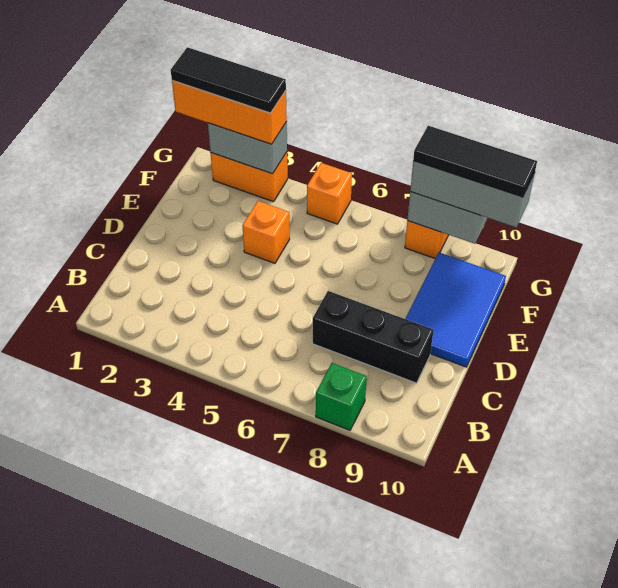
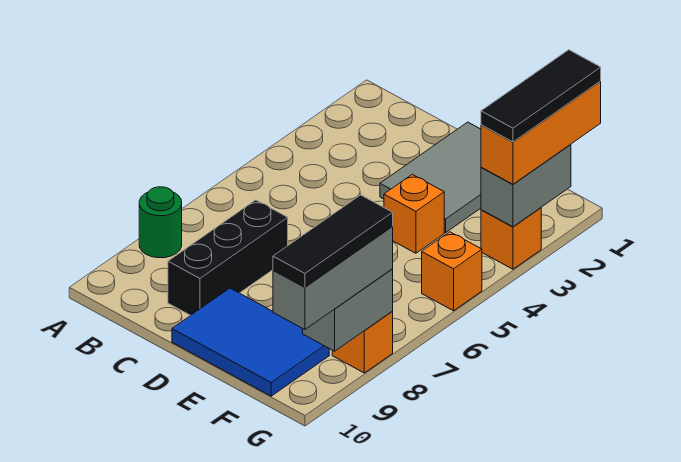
green 1x1 brick [316,363,367,430] -> green 1x1 round brick [139,187,182,258]
none -> grey 2x3 tile [380,122,481,233]
orange 1x2 brick [211,152,288,202] -> orange 1x1 brick [481,208,541,269]

